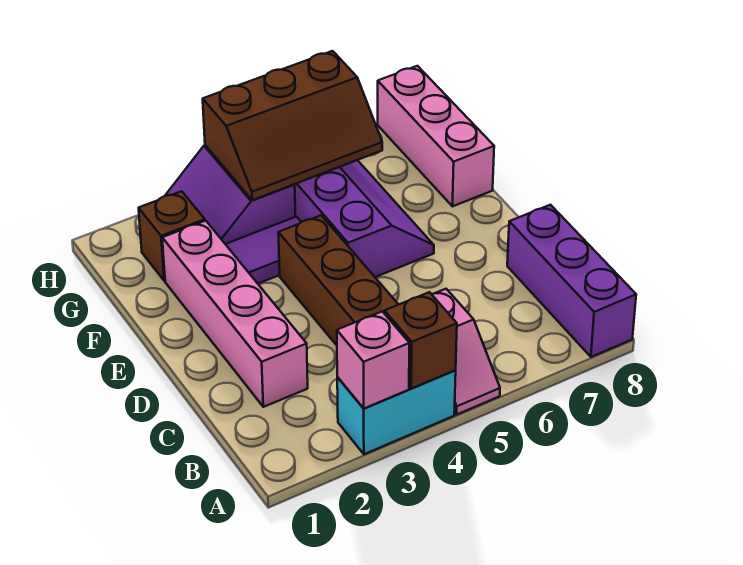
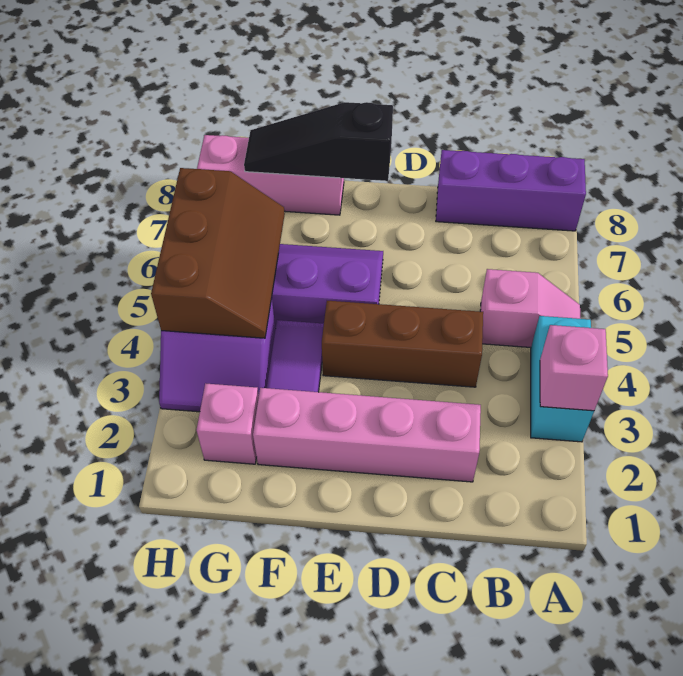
brown 1x1 brick [385,292,457,389] -> none
none -> black 1x3 slope [244,102,393,181]
brown 1x1 brick [139,191,205,281] -> pink 1x1 brick [196,383,259,464]

